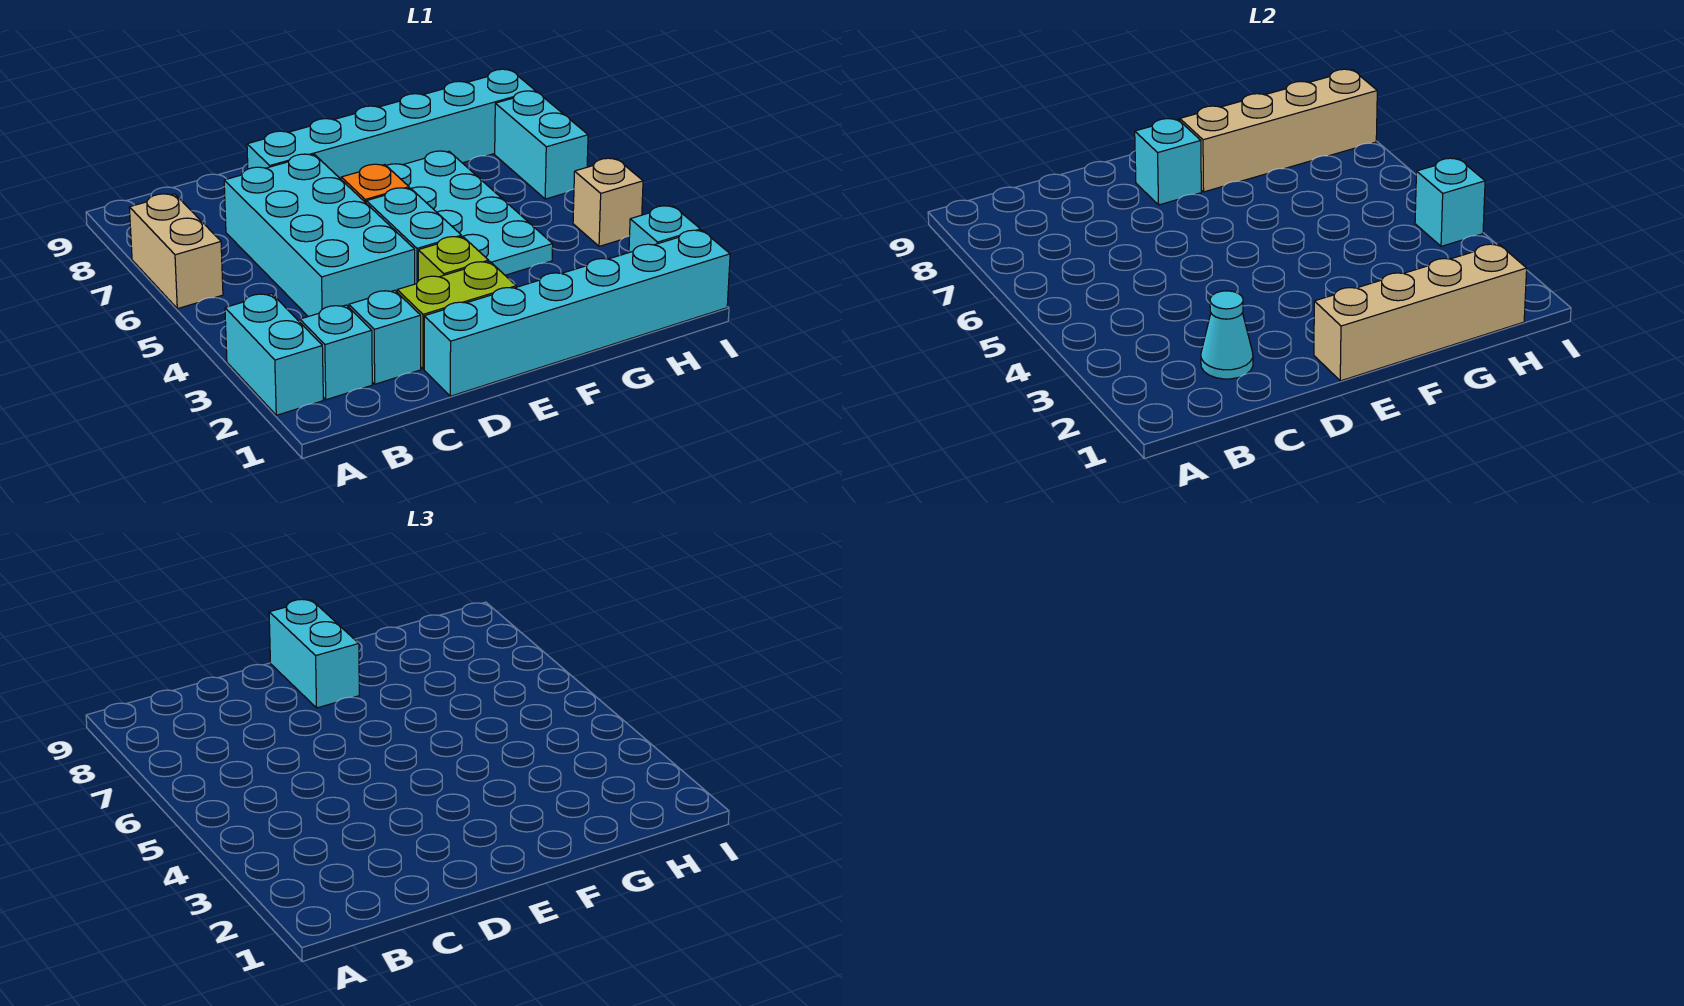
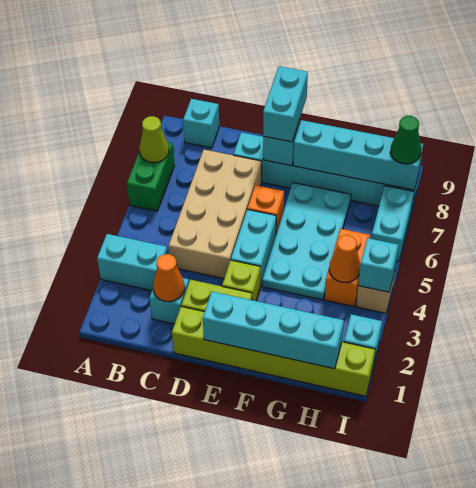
cyan 1x2 brick [225,294,323,415] -> cyan 1x2 brick turned to [97,234,167,291]
tan 1x2 brick [129,194,223,309] -> green 1x2 brick [127,142,175,211]
none -> lime 1x1 cone [139,116,169,163]
cyan 1x1 brick [300,305,372,400] -> cyan 1x1 brick moved to [183,99,219,148]
cyan 1x1 cone [1201,291,1253,379] -> orange 1x1 cone [153,254,185,302]
cyan 2x4 brick [224,154,415,317] -> tan 2x4 brick [169,150,262,279]
cyan 1x6 brick [424,230,730,396] -> lime 1x6 brick [172,307,375,396]
tan 1x4 brick [1314,244,1527,381] -> cyan 1x4 brick [203,292,344,369]
tan 1x4 brick [1180,69,1377,192] -> cyan 1x4 brick [293,120,423,190]
none -> orange 1x2 brick [325,229,370,306]
none -> orange 1x1 cone [329,235,360,282]
none -> green 1x1 cone [390,116,421,164]

